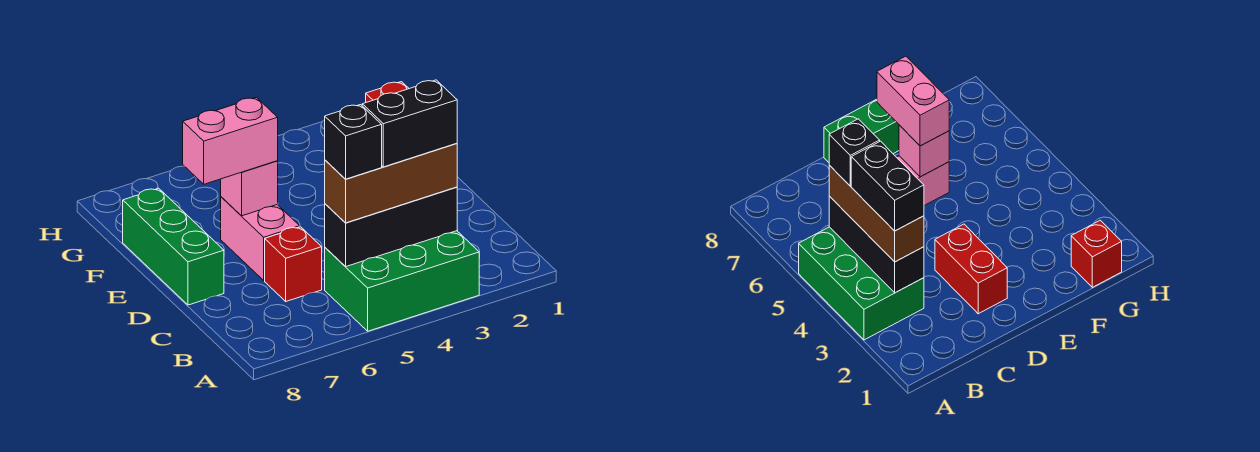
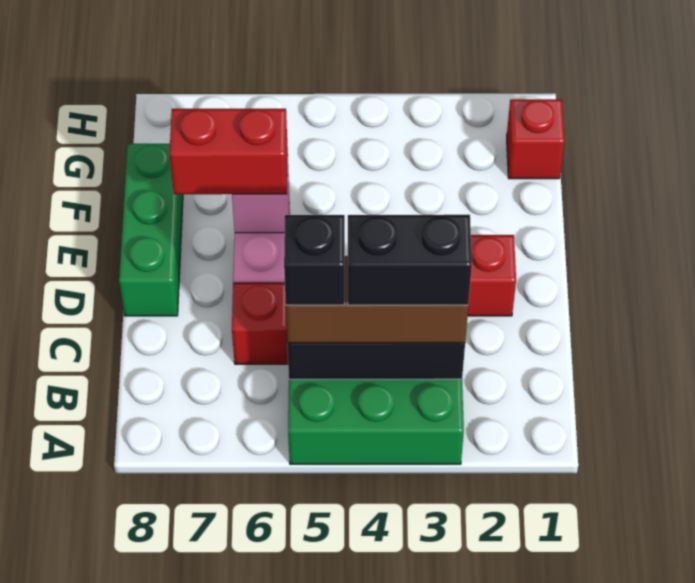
pink 1x2 brick [183,97,278,184] -> red 1x2 brick [169,108,288,194]

